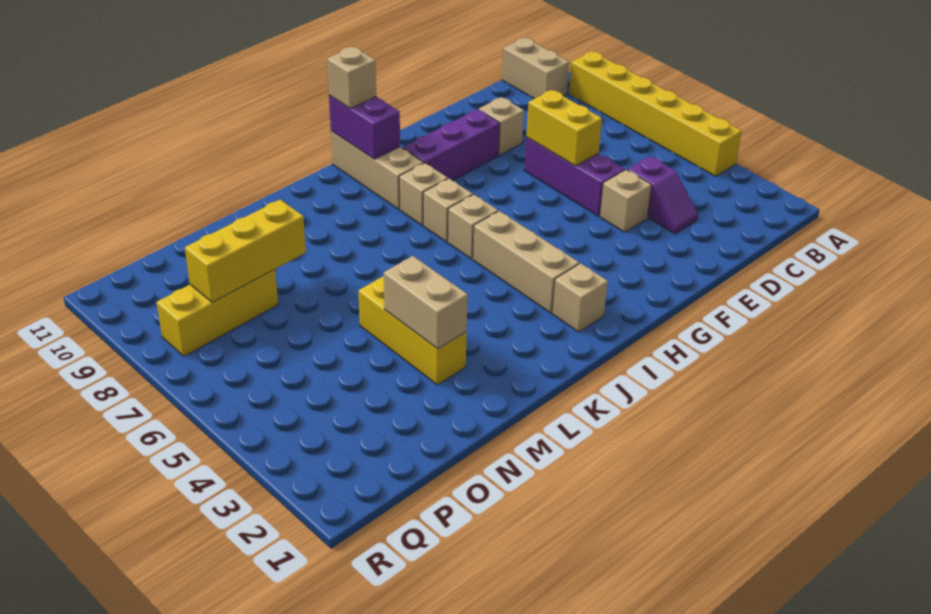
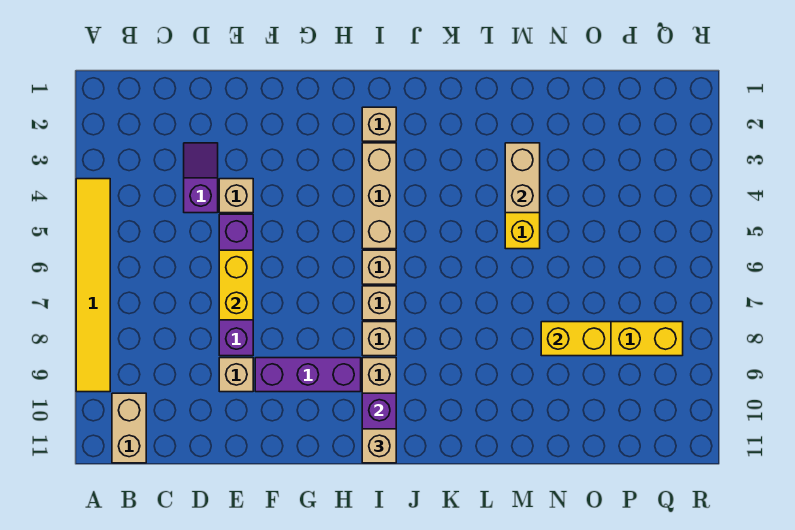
yellow 1x6 brick [569,52,742,176] -> yellow 1x6 tile [76,179,110,392]
purple 1x3 brick [524,137,625,216] -> purple 1x4 brick [219,214,253,356]
yellow 1x3 brick [185,199,306,302] -> yellow 1x2 brick [541,322,611,356]

